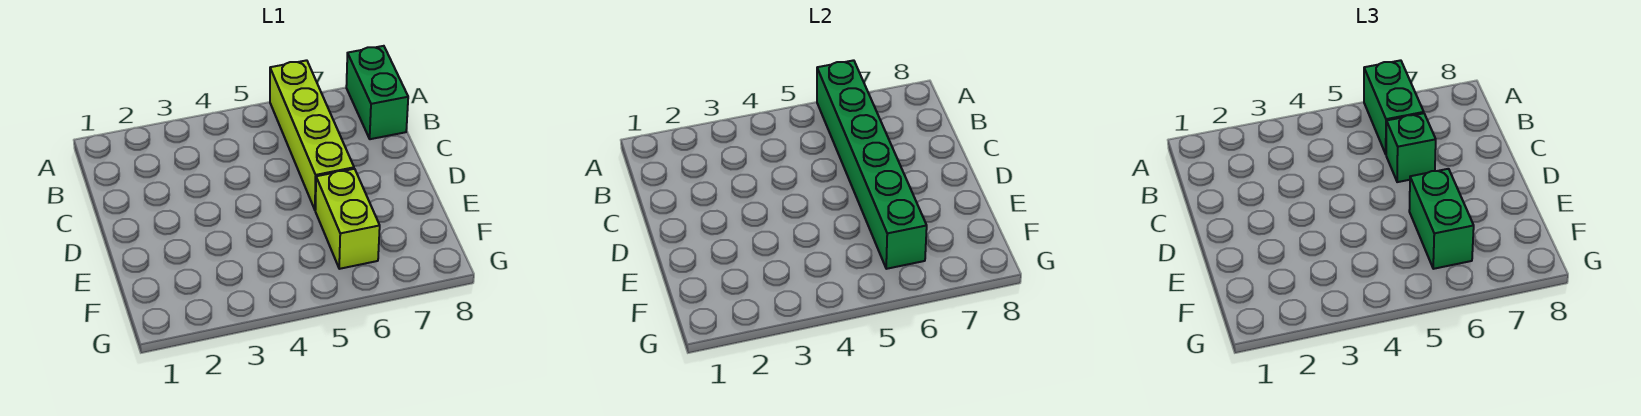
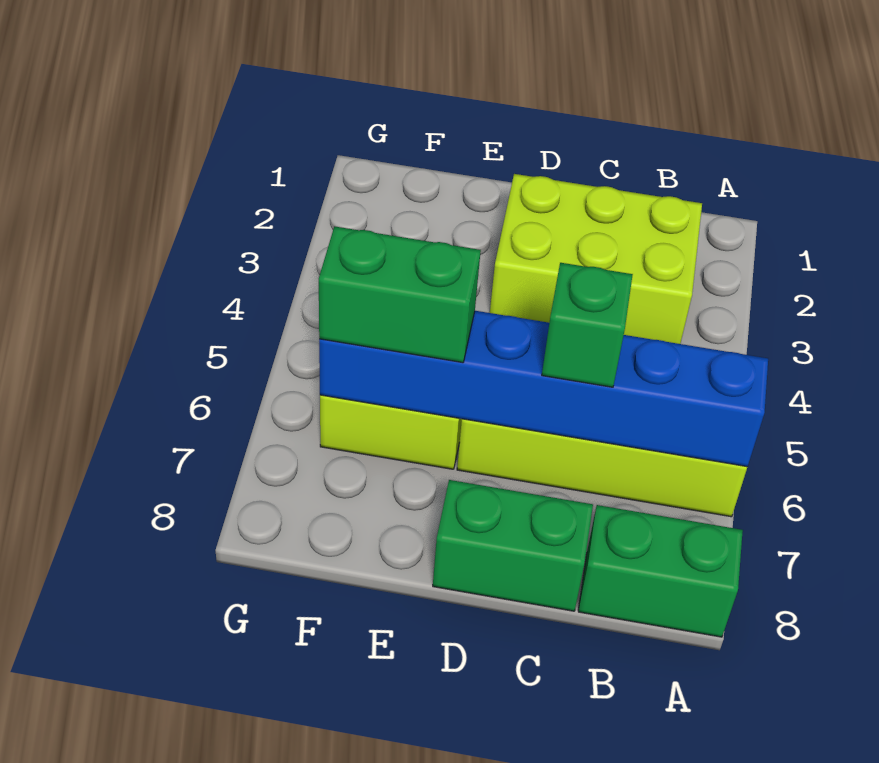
green 1x6 brick [817,60,927,269] -> blue 1x6 brick [319,311,768,467]
green 1x2 brick [1364,60,1424,154] -> green 1x2 brick moved to [433,480,593,611]
none -> lime 2x3 brick [490,174,702,344]

